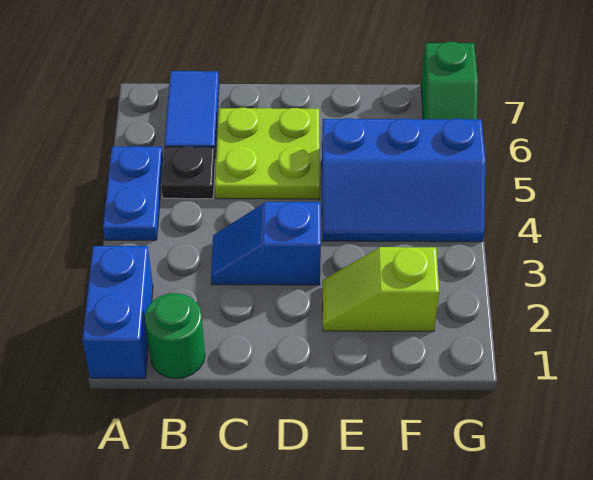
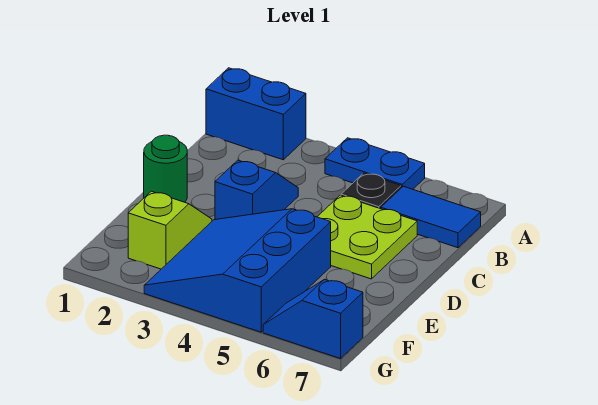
green 1x1 round brick [145,293,205,379] -> green 1x1 round brick moved to [144,135,187,202]
blue 2x3 slope [322,118,485,242] -> blue 3x3 slope [144,209,331,332]
green 1x2 slope [421,42,478,119] -> blue 1x2 slope [263,280,363,359]

